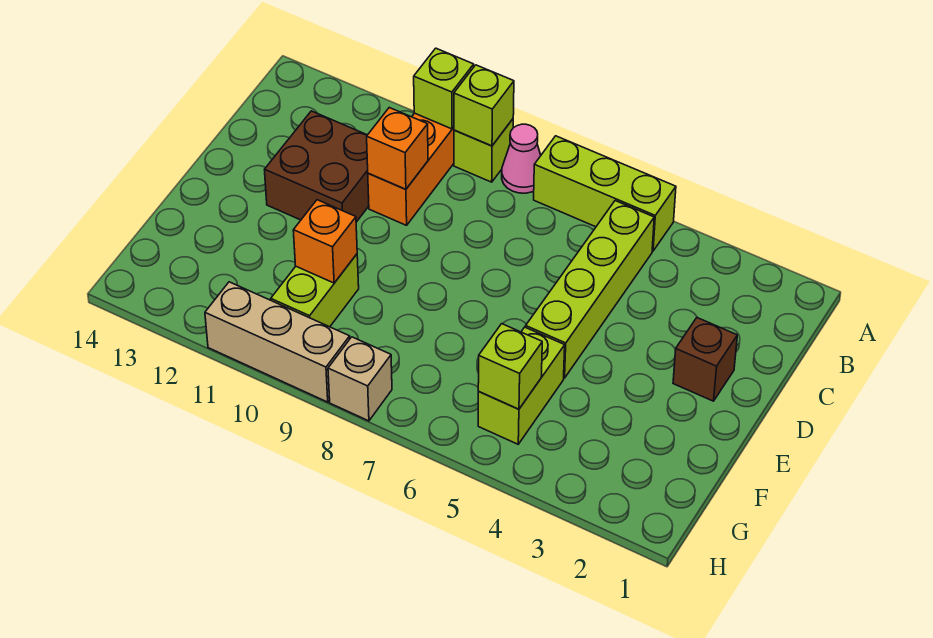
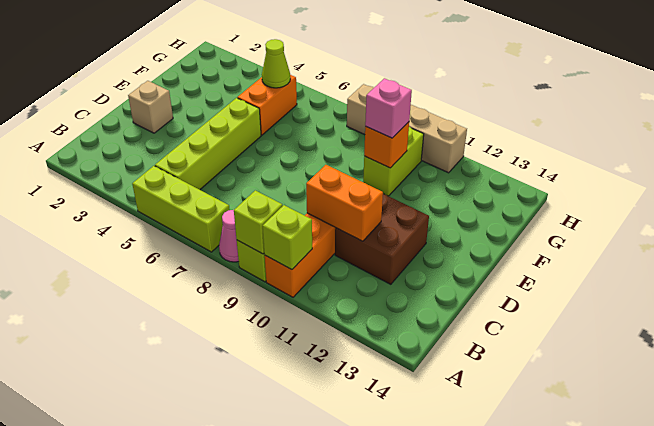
orange 1x1 brick [367,108,428,189] -> orange 1x2 brick [306,165,383,241]
brown 1x1 brick [673,318,737,401] -> tan 1x1 brick [128,81,173,133]
lime 1x2 brick [478,327,565,444] -> orange 1x2 brick [237,75,297,135]
none -> pink 1x1 brick [365,78,412,138]
lime 1x1 brick [478,324,542,409] -> lime 1x1 cone [262,39,290,88]

